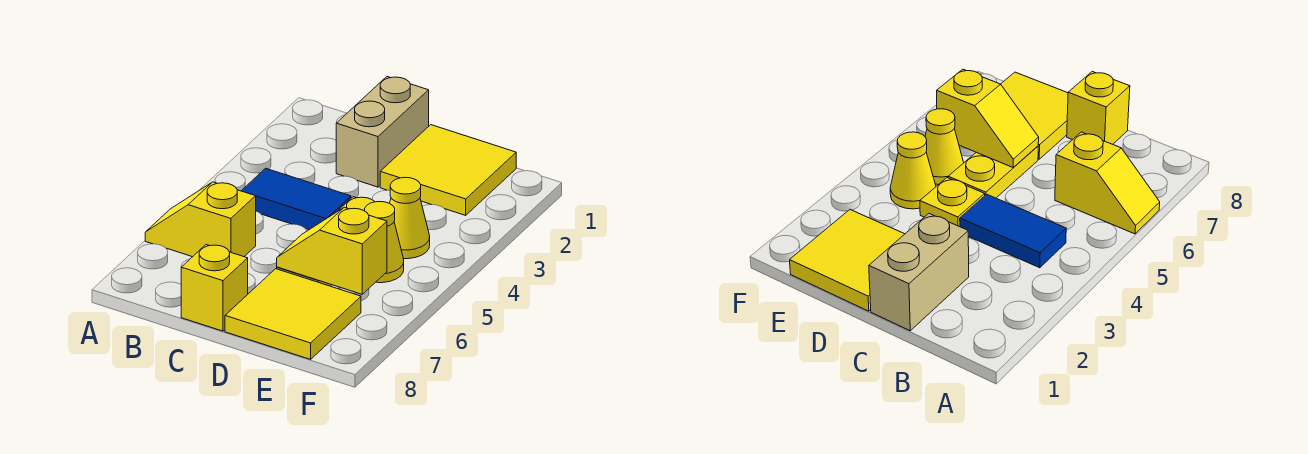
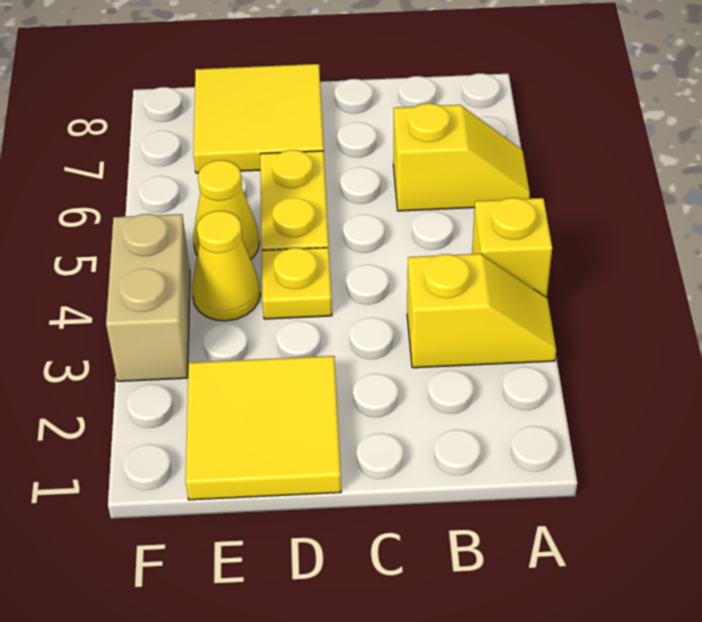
blue 1x2 tile [242,168,351,230] -> none
tan 1x2 brick [336,77,429,187] -> tan 1x2 brick moved to [106,214,190,381]
yellow 1x1 brick [181,245,248,331] -> yellow 1x1 brick moved to [472,198,552,298]
yellow 1x2 slope [277,207,387,294] -> yellow 1x2 slope moved to [407,254,556,368]

